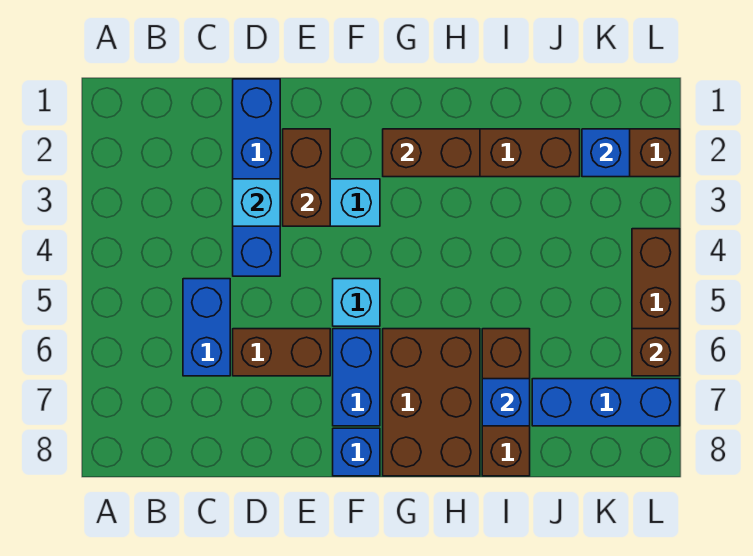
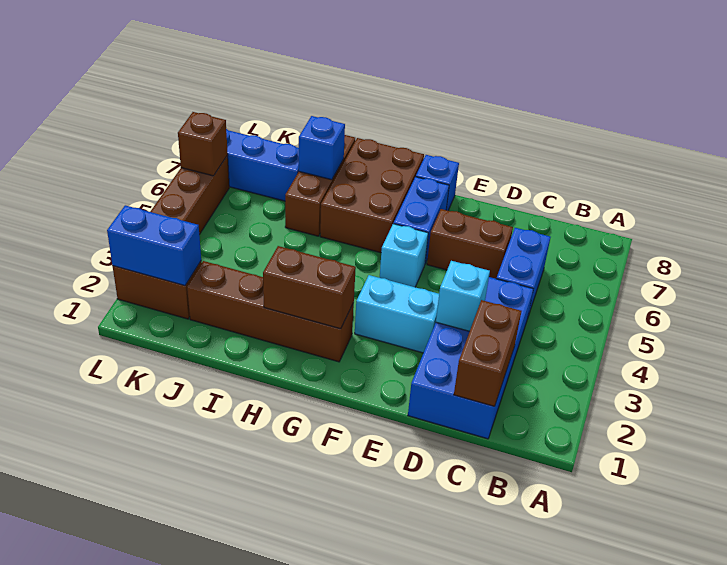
blue 1x4 brick [233,79,280,276] -> blue 2x4 brick [408,277,533,439]
brown 1x2 brick [283,129,330,226] -> brown 1x2 brick moved to [454,300,521,406]
blue 1x1 brick [582,129,630,177] -> blue 1x2 brick [107,205,201,286]

